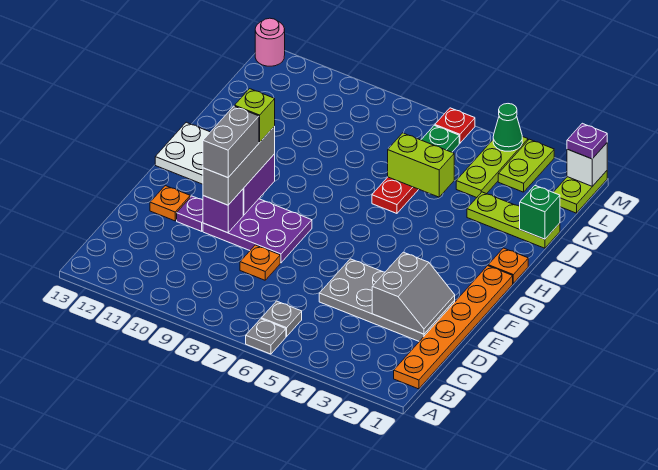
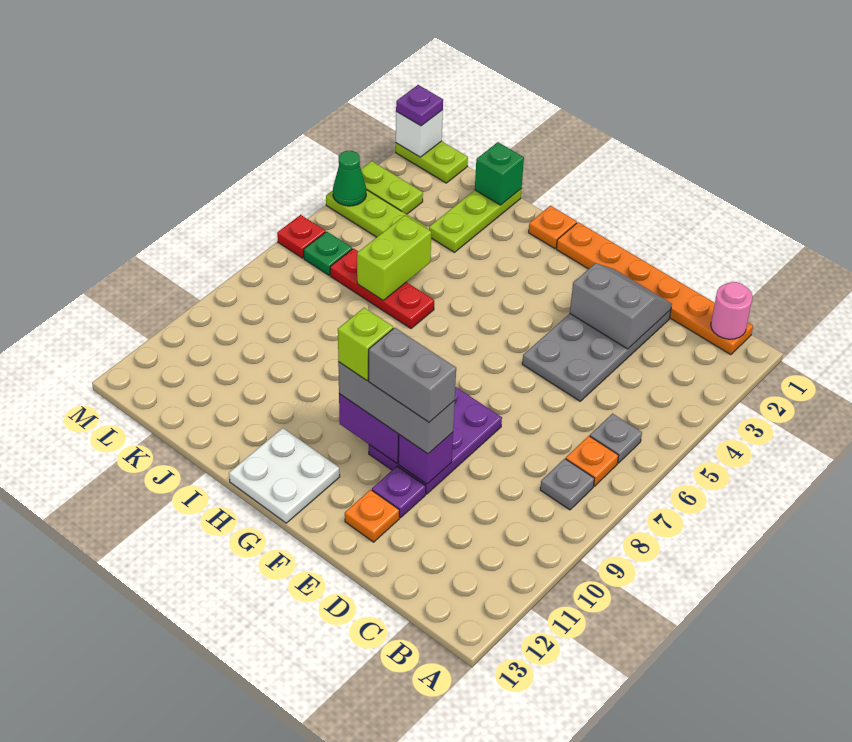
grey 1x1 plate [246,319,286,354] -> grey 1x1 plate moved to [540,459,594,510]
orange 1x1 plate [240,245,280,280] -> orange 1x1 plate moved to [566,436,619,486]
pink 1x1 round brick [255,18,285,66] -> pink 1x1 round brick moved to [711,282,753,339]

